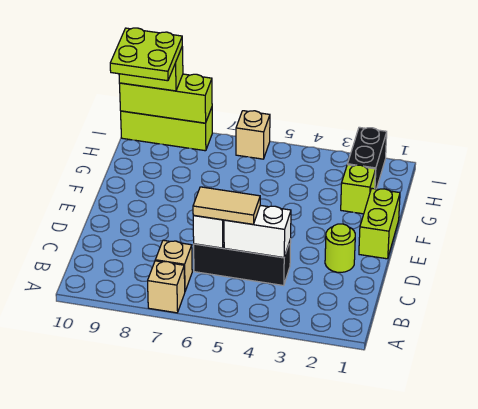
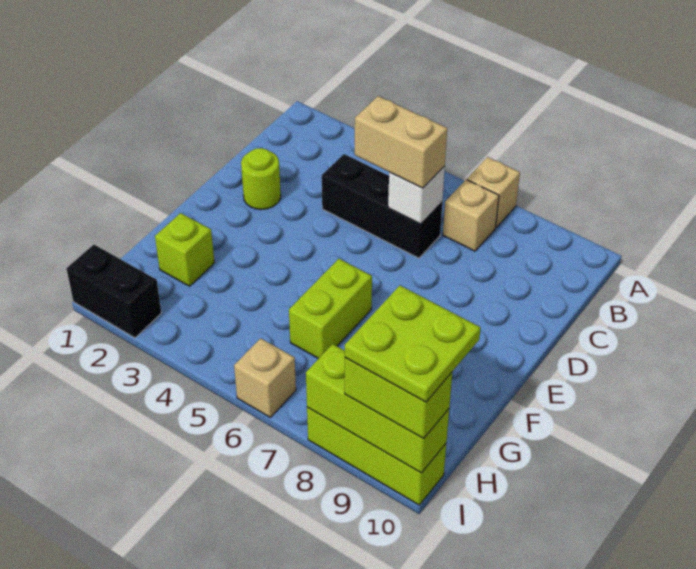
white 1x2 brick [224,205,291,258] -> none
tan 1x2 tile [193,187,260,224] -> tan 1x2 brick [355,96,447,188]
lime 1x2 brick [359,189,400,259] -> lime 1x2 brick moved to [289,259,372,359]
black 1x2 brick [347,127,387,189] -> black 1x2 brick turned to [66,245,161,338]

